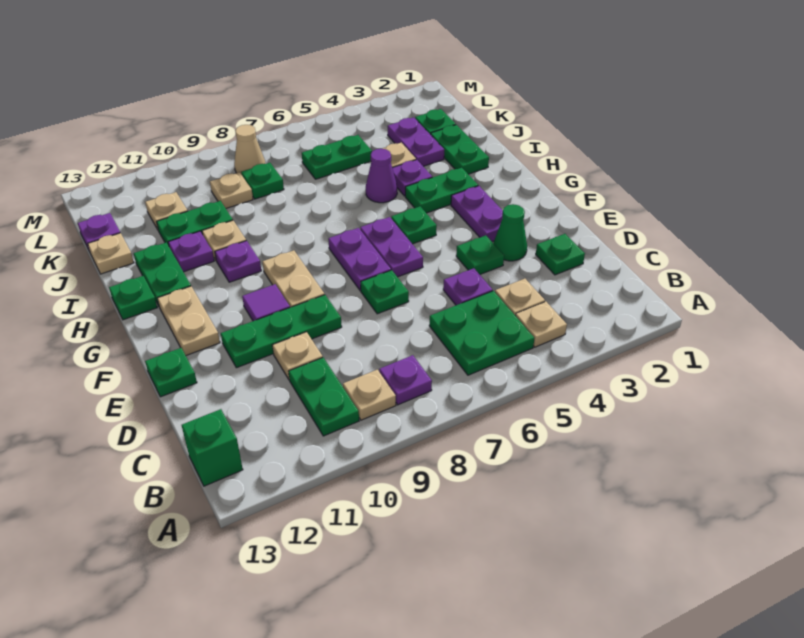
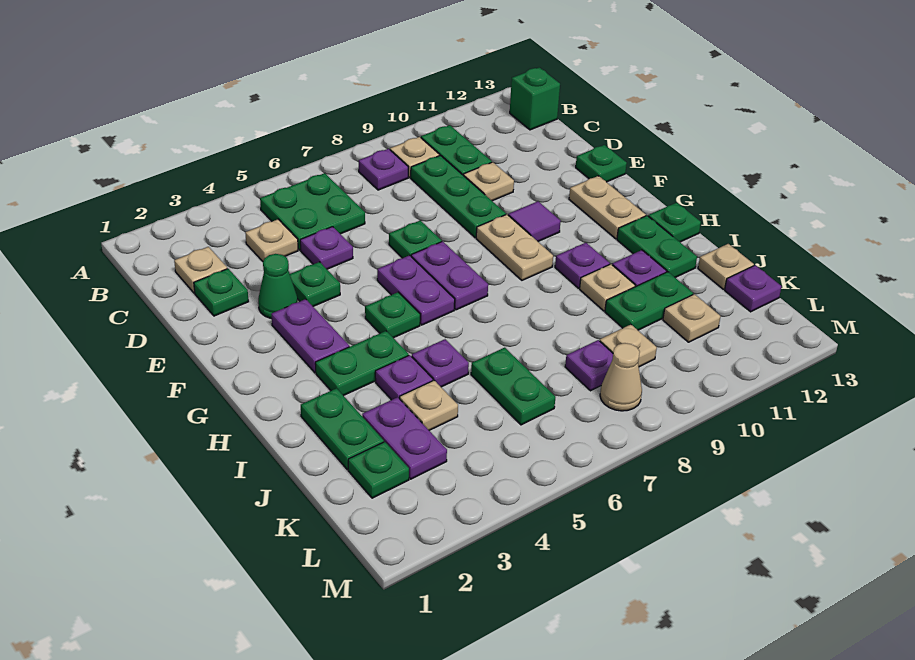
tan 1x1 plate [515,302,567,347] -> tan 1x1 plate moved to [174,247,227,293]
green 1x3 plate [221,295,342,368] -> green 1x3 plate turned to [411,155,506,238]
purple 1x1 cone [366,148,397,203] -> purple 1x1 plate [412,339,469,387]
green 1x2 plate [302,135,372,179] -> green 1x2 plate turned to [471,348,555,425]
green 1x1 plate [241,163,284,199] -> purple 1x1 plate [565,340,613,391]

